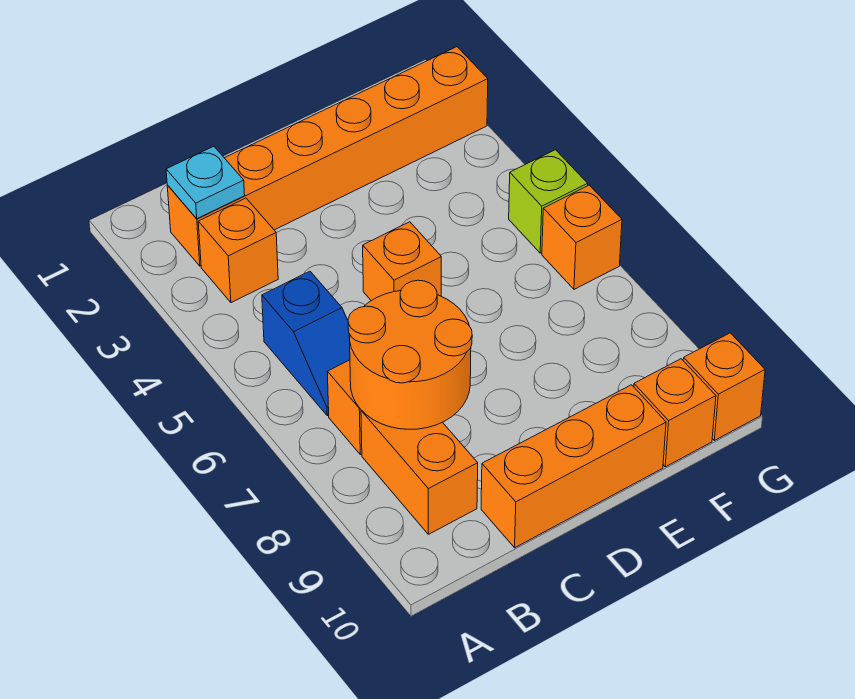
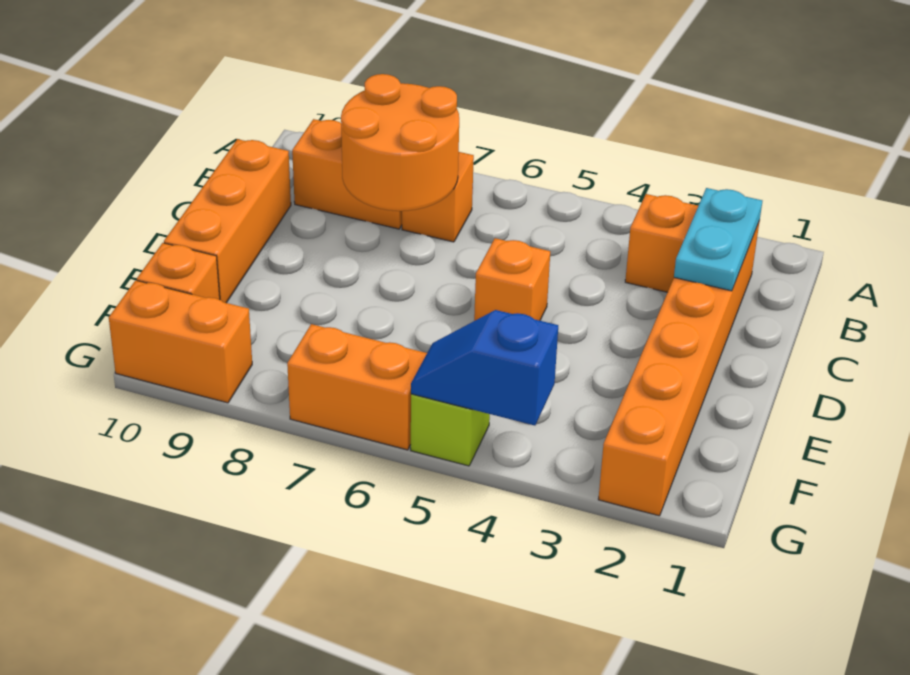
cyan 1x1 plate [166,146,245,219] -> cyan 1x2 plate [674,188,762,291]
blue 1x2 slope [262,271,350,416] -> blue 1x2 slope moved to [411,310,558,425]
orange 1x1 brick [542,185,622,289] -> orange 1x2 brick [287,324,427,450]
orange 1x1 brick [683,333,765,440] -> orange 1x2 brick [109,280,252,403]

